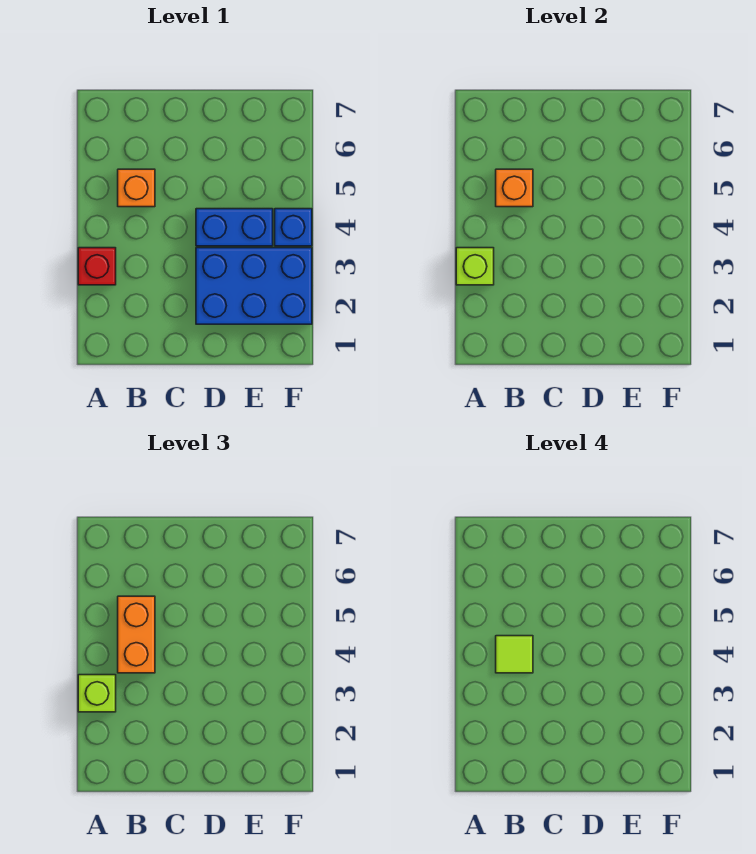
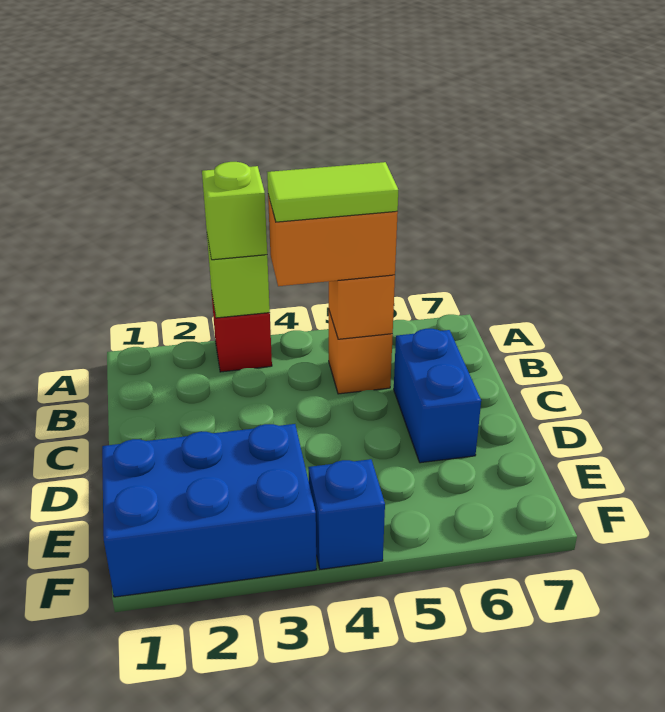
lime 1x1 tile [496,636,533,673] -> lime 1x2 tile [267,162,398,222]
blue 2x3 brick [196,248,312,324] -> blue 2x3 brick turned to [102,424,316,597]
blue 1x2 brick [196,209,273,246] -> blue 1x2 brick moved to [394,329,481,463]

